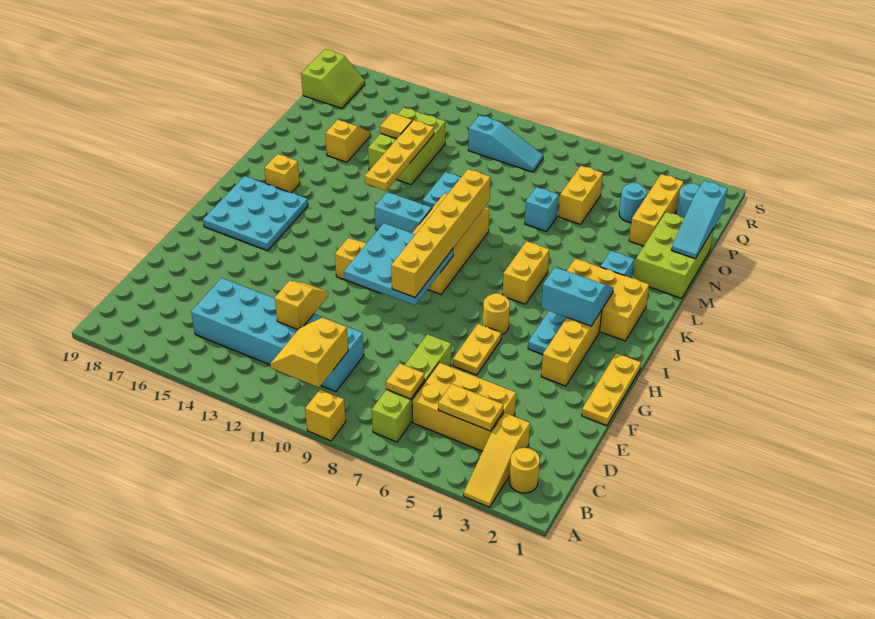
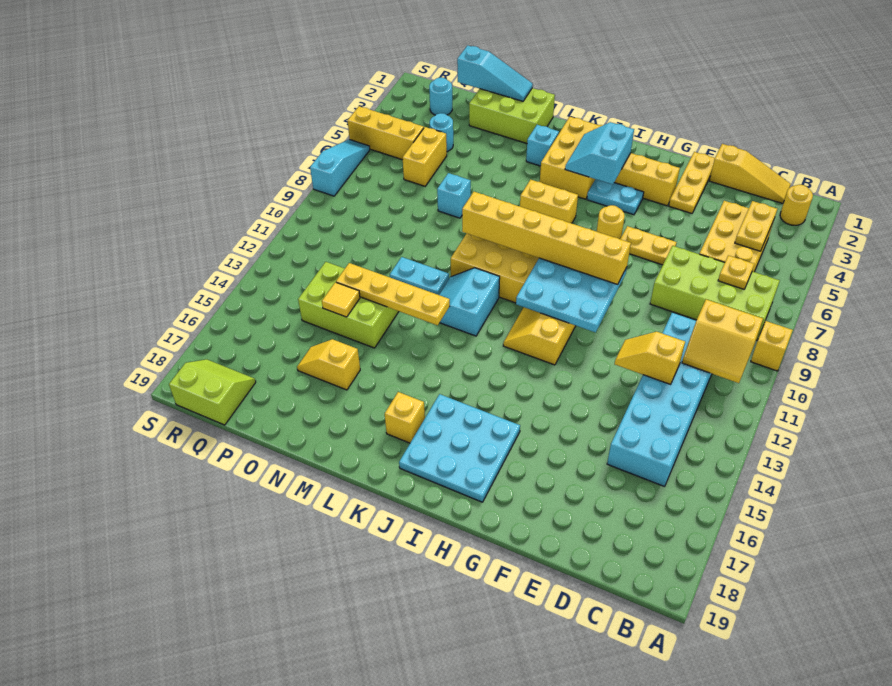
yellow 1x3 slope [464,413,530,507] -> yellow 1x3 slope moved to [710,144,791,204]
lime 1x4 brick [372,334,451,442] -> lime 2x4 brick [650,246,780,340]
yellow 1x3 plate [582,353,641,426] -> yellow 1x3 plate turned to [669,152,715,213]
yellow 1x3 brick [629,174,684,246] -> yellow 1x3 brick moved to [348,106,424,160]
yellow 1x2 brick [559,166,603,224] -> yellow 1x2 brick turned to [403,127,447,186]
cyan 1x3 slope [468,115,543,172] -> cyan 1x3 slope moved to [310,139,370,196]

